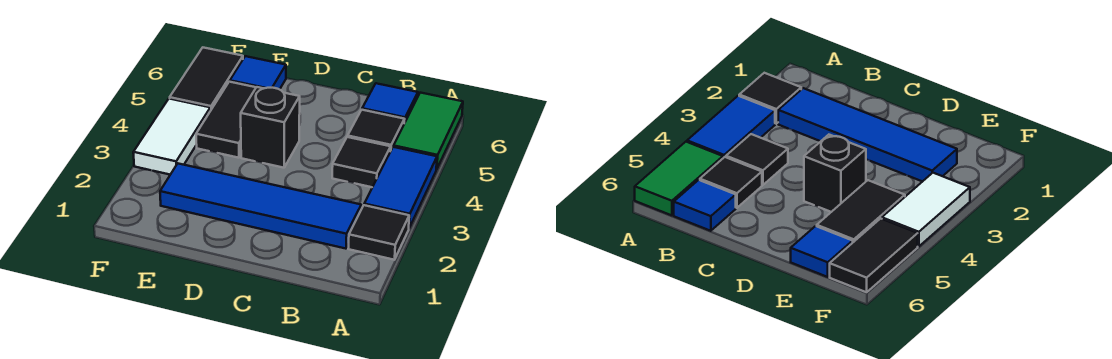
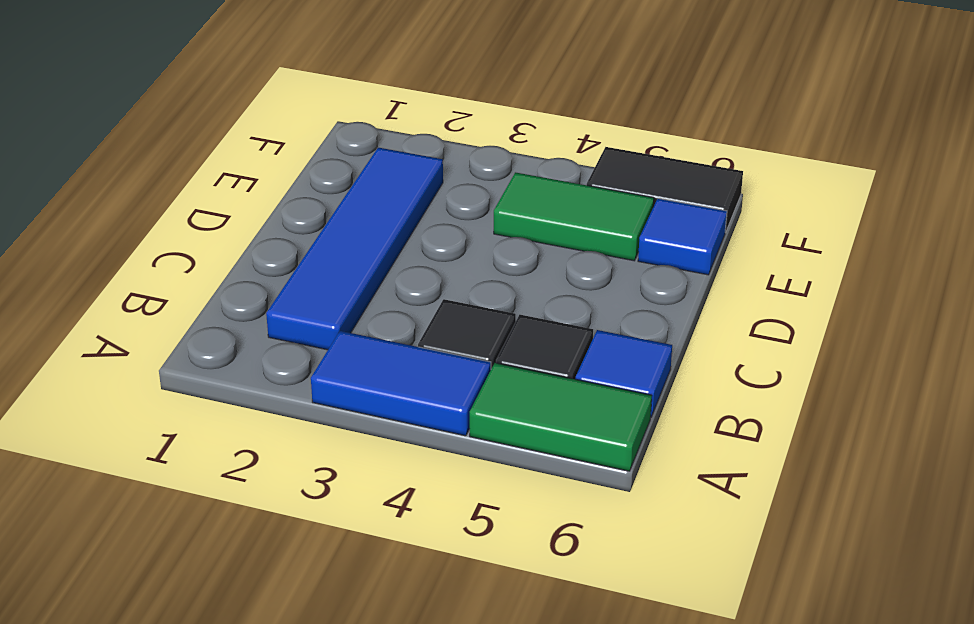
black 1x1 tile [348,205,409,260] -> none
black 1x1 brick [241,87,300,168] -> none
black 1x2 tile [196,82,256,158] -> green 1x2 tile [494,172,654,261]
white 1x2 tile [133,99,210,175] -> none

